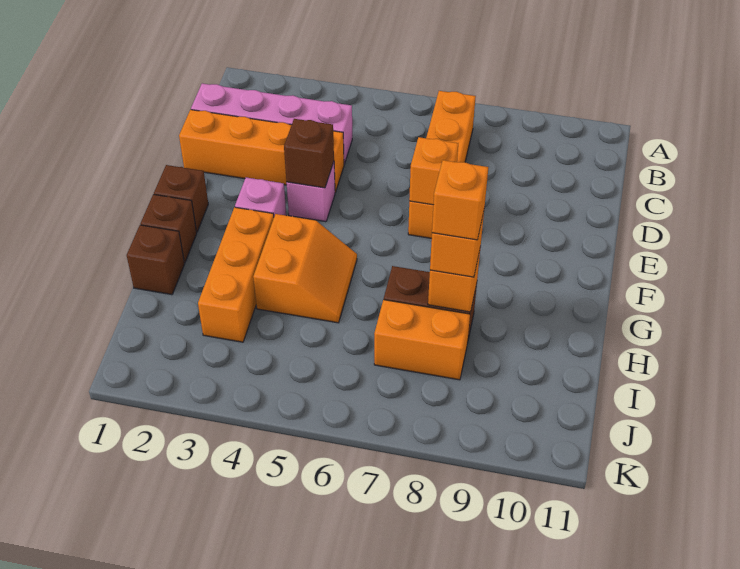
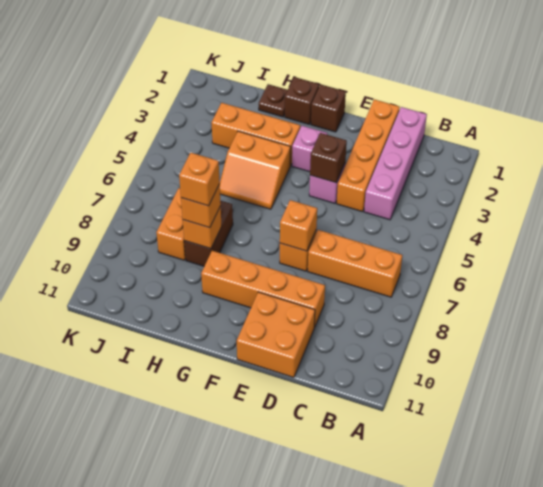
none -> orange 1x4 brick [201,251,325,327]
none -> orange 2x2 brick [237,292,315,377]
brown 1x1 brick [127,225,184,295] -> brown 1x1 plate [259,84,288,117]

